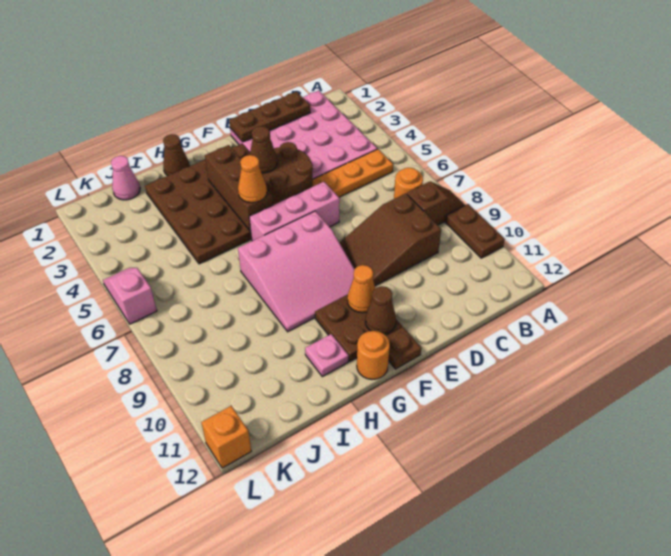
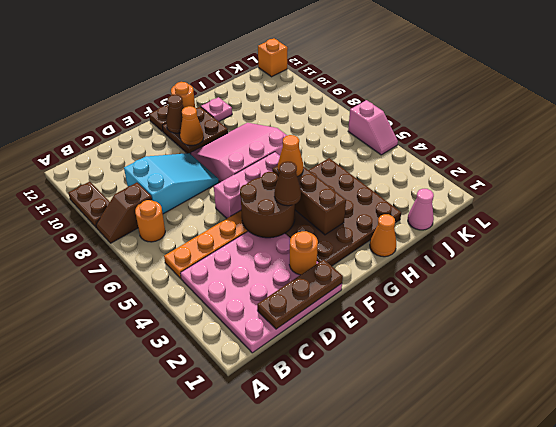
brown 2x3 slope [340,193,441,286] -> cyan 2x3 slope [124,153,219,214]
none -> orange 1x1 round brick [289,231,318,275]
brown 1x1 cone [163,134,190,176] -> orange 1x1 cone [370,214,396,257]

